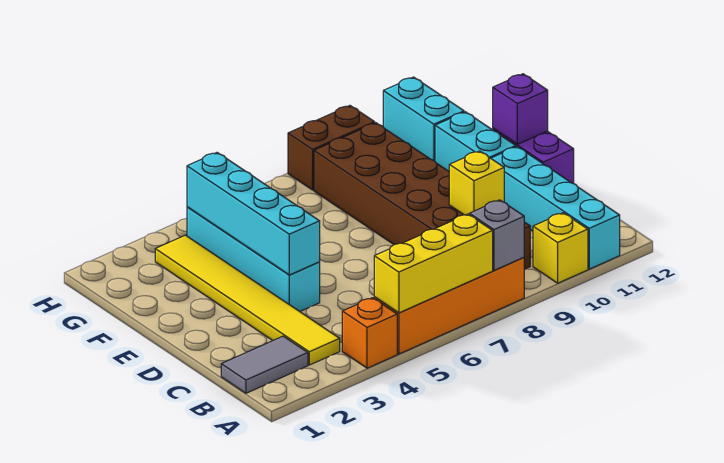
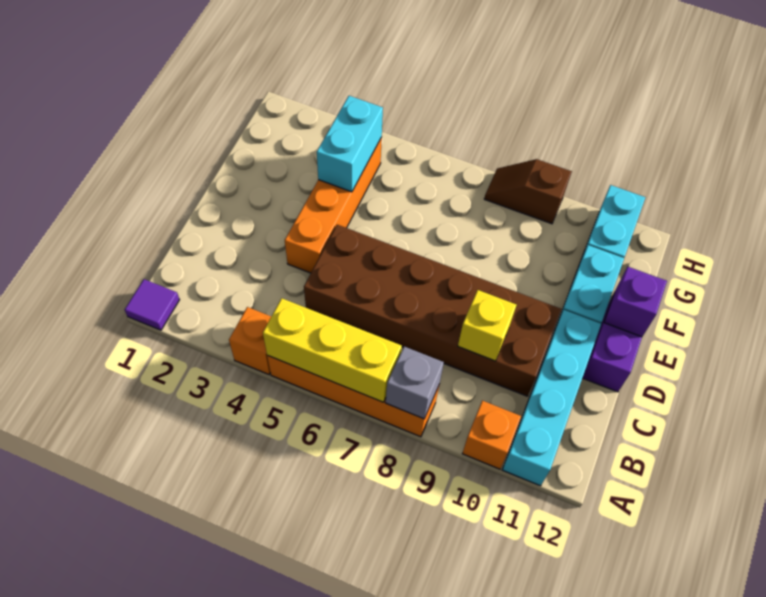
none -> purple 1x1 tile [124,279,180,330]
yellow 1x1 brick [533,213,588,283] -> orange 1x1 brick [462,401,521,469]
grey 1x2 tile [221,336,308,393] -> none
yellow 1x6 tile [155,235,340,365] -> none
brown 2x6 brick [314,123,530,269] -> brown 2x6 brick turned to [304,225,561,396]
cyan 1x4 brick [187,207,320,311] -> orange 1x4 brick [285,137,382,273]
cyan 1x4 brick [187,153,320,275] -> cyan 1x2 brick [317,96,383,192]
brown 1x2 brick [288,106,375,190] -> brown 1x2 slope [484,159,572,224]

